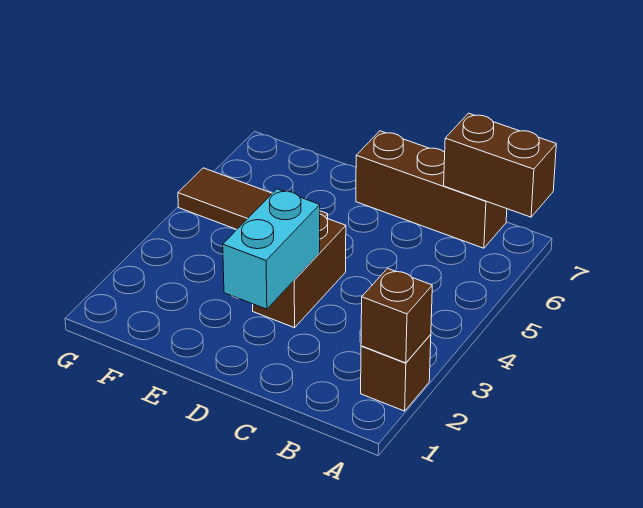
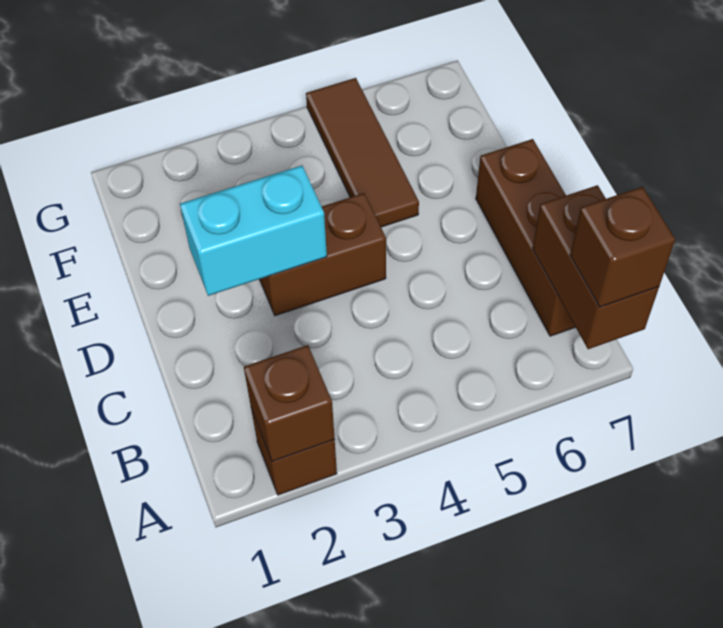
none -> brown 1x1 brick [570,187,675,307]

